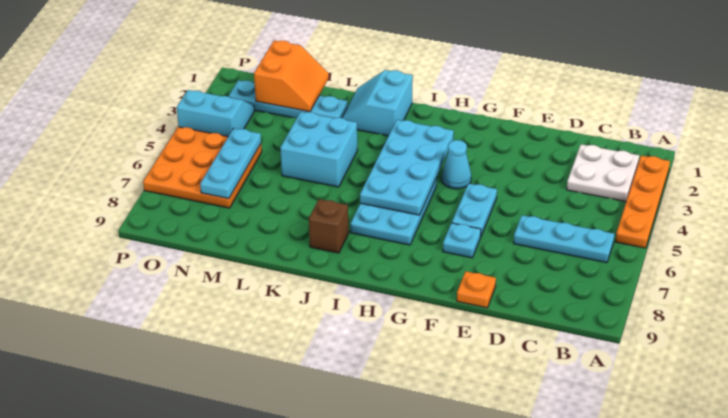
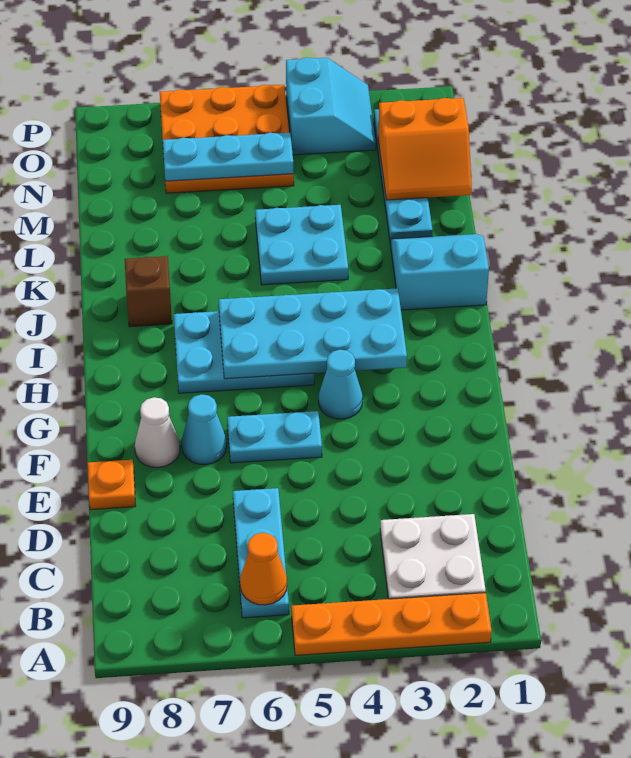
none -> orange 1x1 cone [240,533,287,605]
cyan 1x1 plate [443,223,481,258] -> cyan 1x1 cone [182,394,227,465]
none -> white 1x1 cone [135,397,180,468]
cyan 2x2 brick [280,112,357,187] -> cyan 2x2 plate [255,205,348,285]

